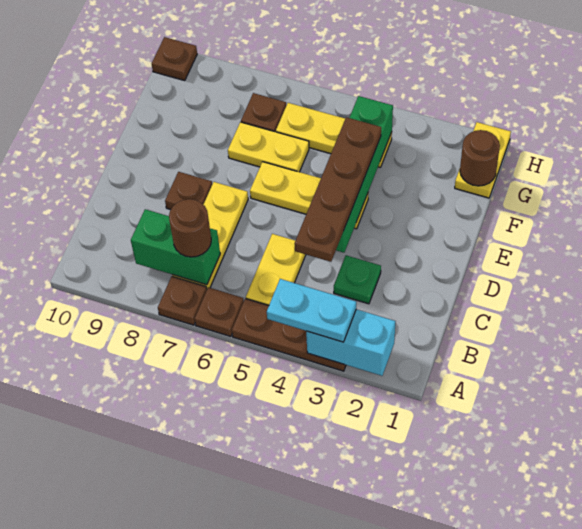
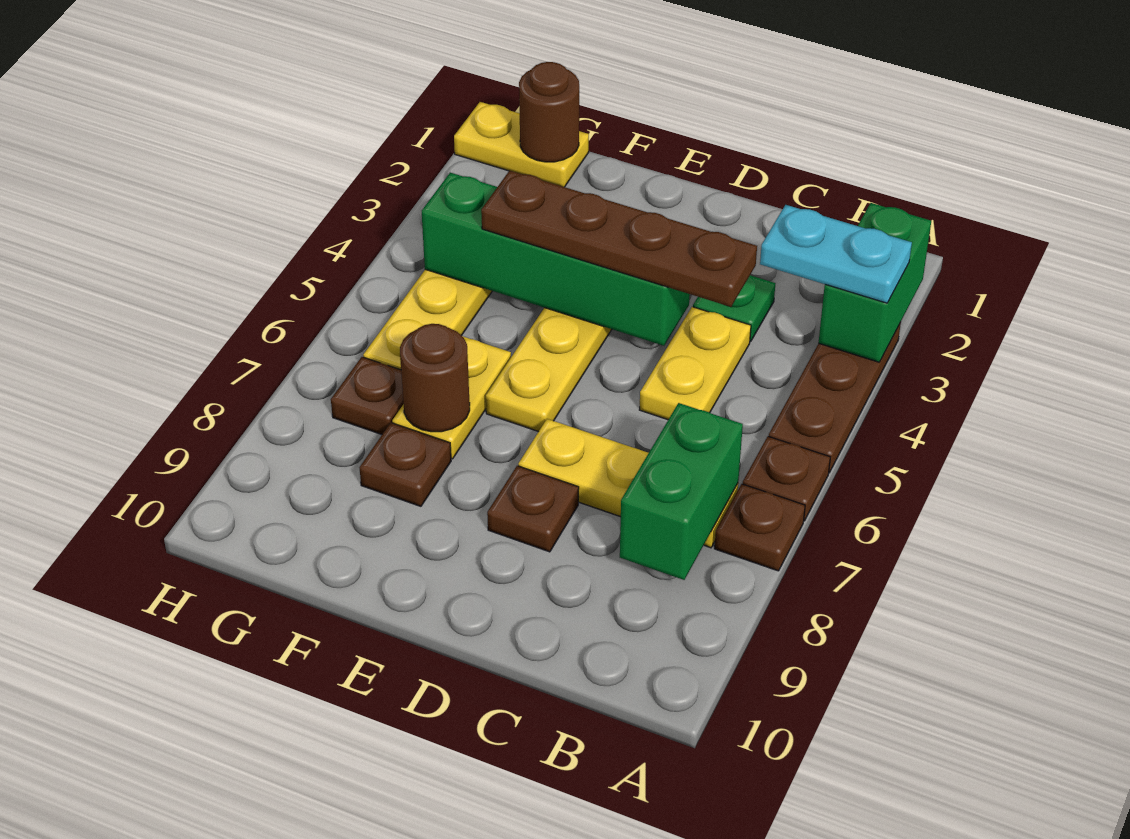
cyan 1x2 brick [306,309,395,376] -> green 1x2 brick [819,203,931,362]
cyan 1x2 plate [267,279,356,342] -> cyan 1x2 plate turned to [760,205,912,303]
yellow 1x2 plate [246,234,306,305] -> yellow 1x2 plate turned to [639,307,751,420]
brown 1x1 round brick [169,199,211,257] -> brown 1x1 round brick moved to [400,324,470,432]
brown 1x1 plate [152,37,197,81] -> brown 1x1 plate moved to [360,423,451,506]

